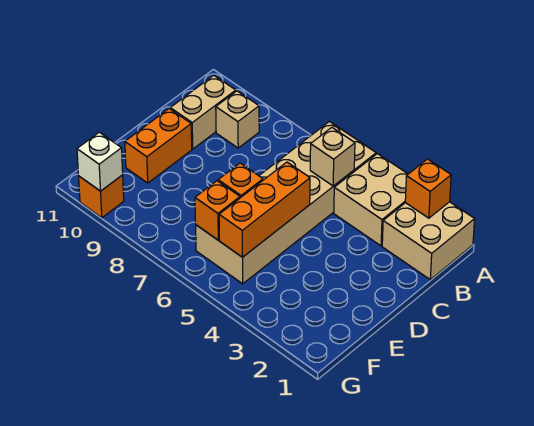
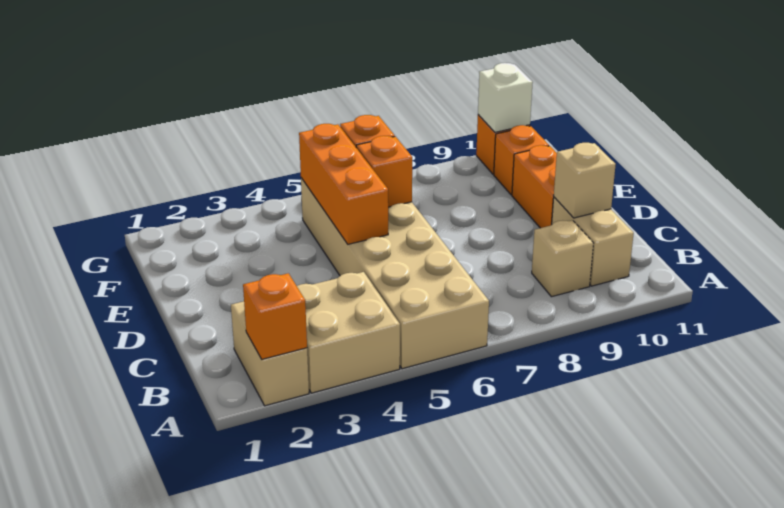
tan 2x2 brick [382,202,475,280] -> tan 1x2 brick [231,301,309,406]
tan 1x1 brick [310,128,355,186] -> tan 1x1 brick moved to [554,143,616,218]
none -> orange 1x1 brick [494,125,549,195]

